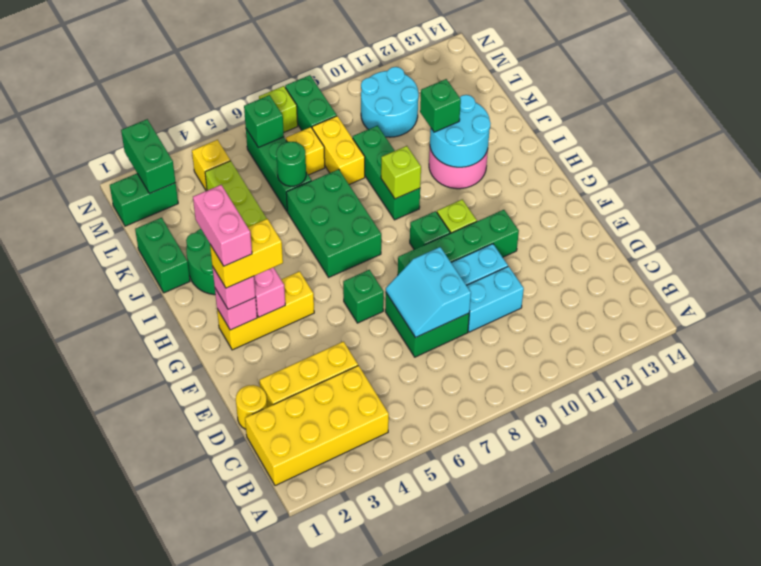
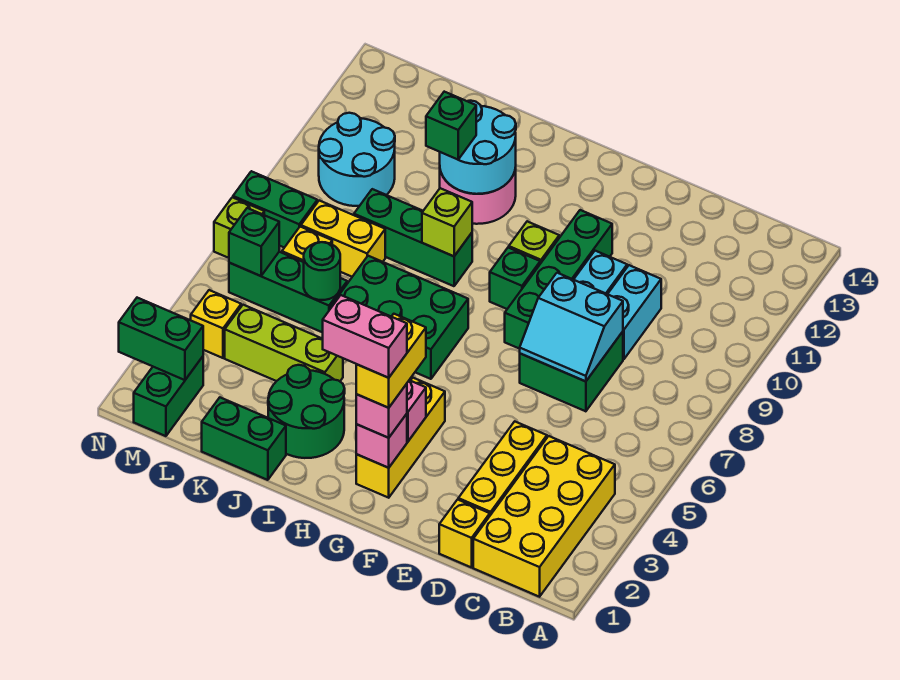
yellow 1x1 round brick [236,385,267,429] -> yellow 1x1 brick [439,500,490,568]
green 1x1 brick [343,270,384,323] -> none

